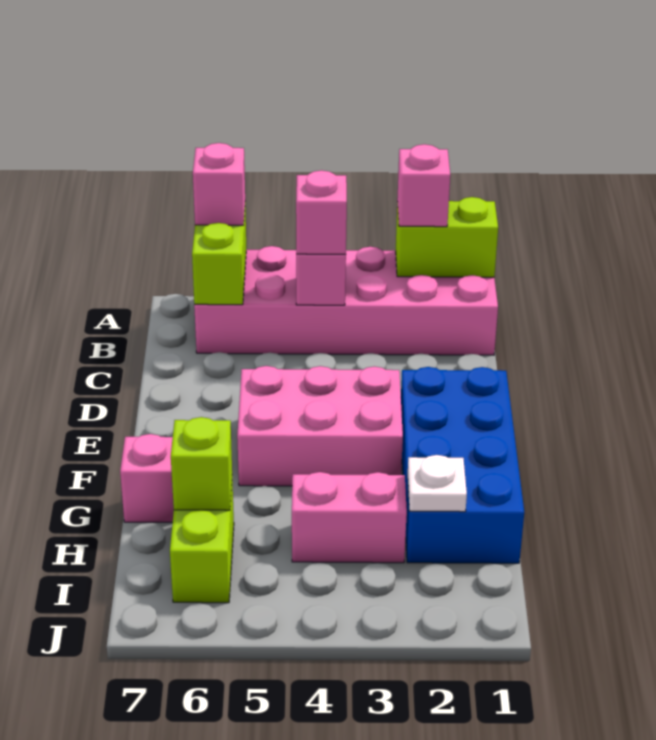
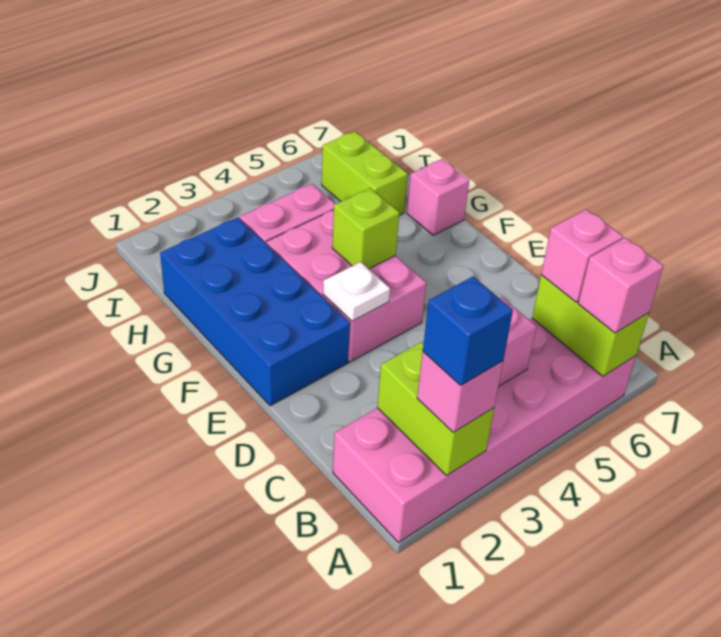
lime 1x2 brick [396,197,498,277] -> lime 1x2 brick turned to [377,342,494,475]
none -> blue 1x1 brick [423,277,513,385]
pink 1x1 brick [296,170,347,254] -> pink 1x1 brick moved to [541,209,623,302]
pink 2x3 brick [237,366,403,486] -> pink 2x3 brick turned to [266,210,426,362]
white 1x1 plate [408,455,467,512] -> white 1x1 plate moved to [323,262,390,321]
lime 1x1 brick [171,417,232,510] -> lime 1x1 brick moved to [332,188,399,269]

